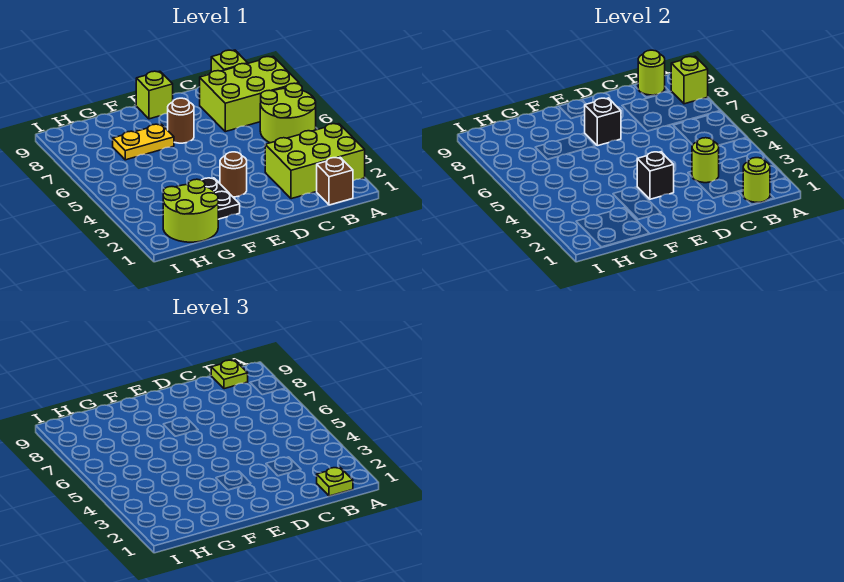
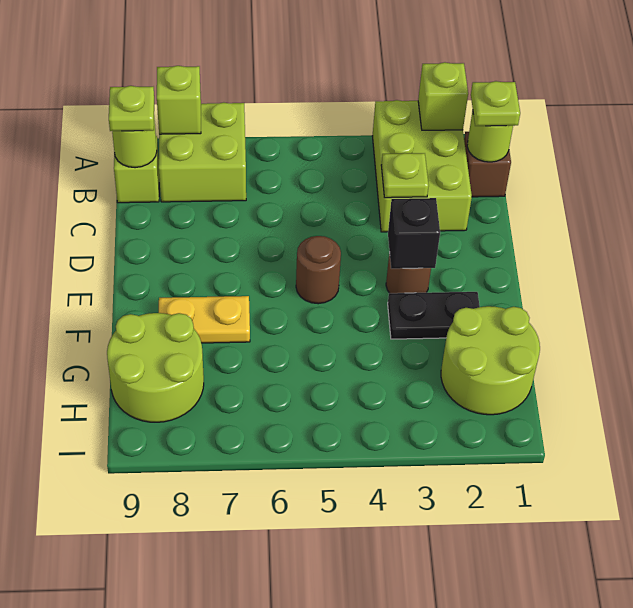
lime 2x2 round brick [260,83,316,143] -> lime 2x2 round brick moved to [107,313,204,422]
lime 2x3 brick [200,57,299,132] -> lime 2x2 brick [159,102,246,202]
lime 1x1 round brick [692,138,719,183] -> lime 1x1 plate [381,153,429,198]
brown 1x1 round brick [168,98,194,143] -> brown 1x1 round brick moved to [296,236,341,304]
black 1x1 brick [585,98,621,146] -> none
lime 1x1 brick [136,71,173,119] -> lime 1x1 brick moved to [418,62,468,130]
yellow 1x2 plate [113,124,174,160] -> yellow 1x2 plate turned to [159,296,250,343]

